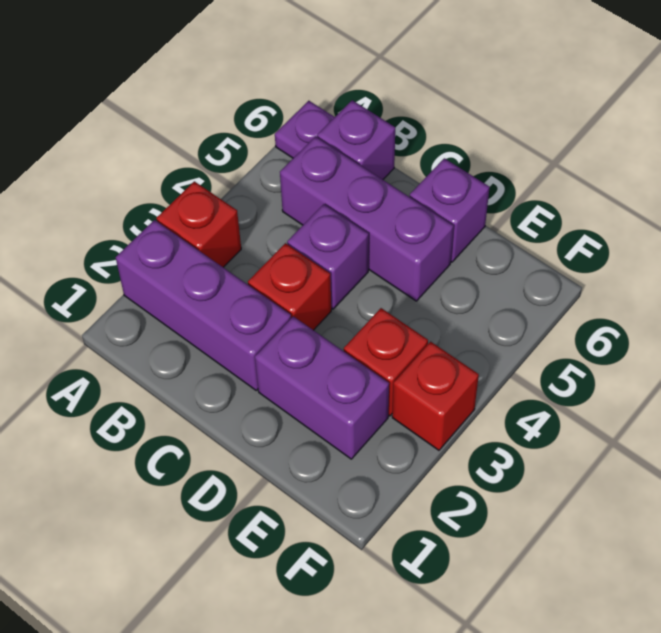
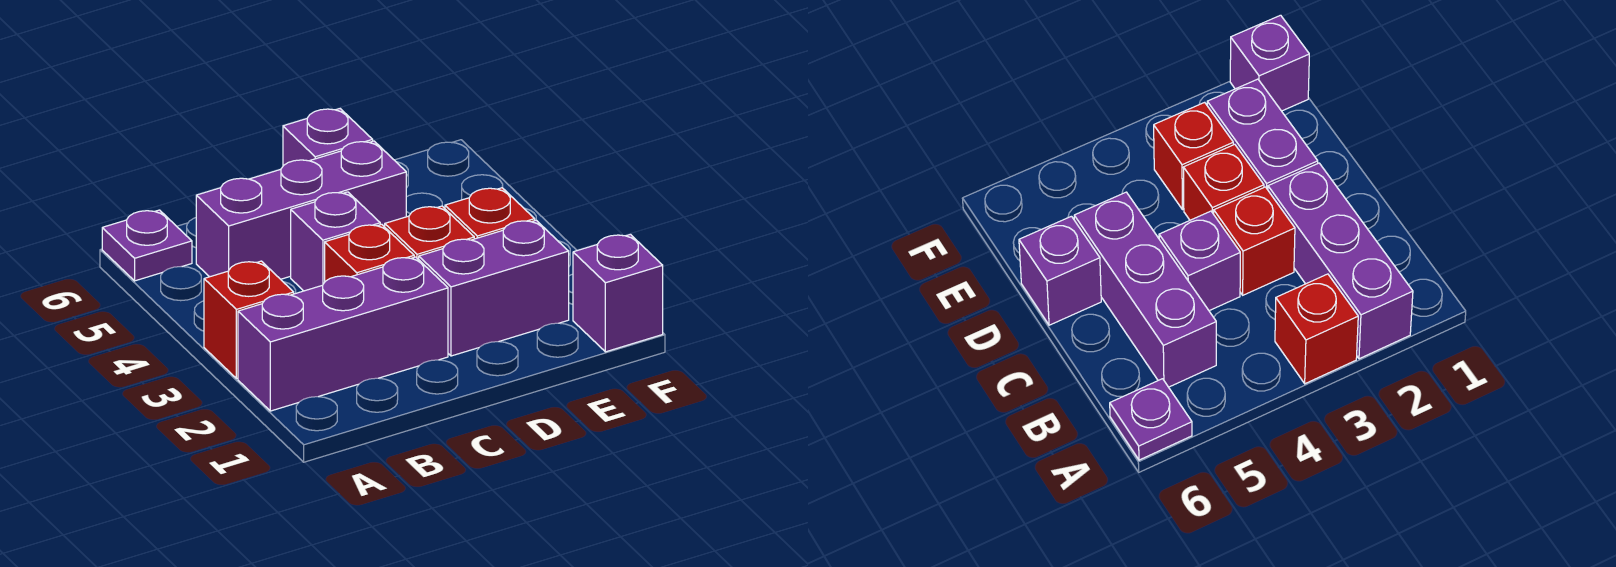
purple 1x1 brick [317,100,395,180] -> purple 1x1 brick moved to [573,234,663,352]
red 1x1 brick [392,342,479,450] -> red 1x1 brick moved to [385,206,474,259]

